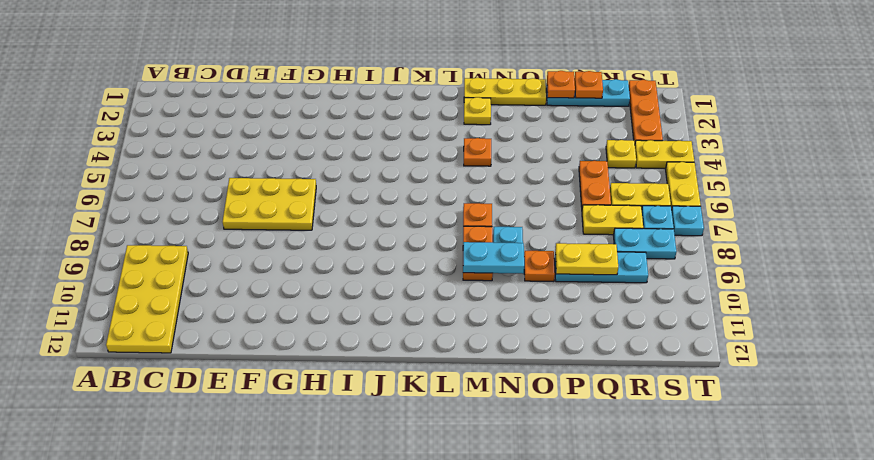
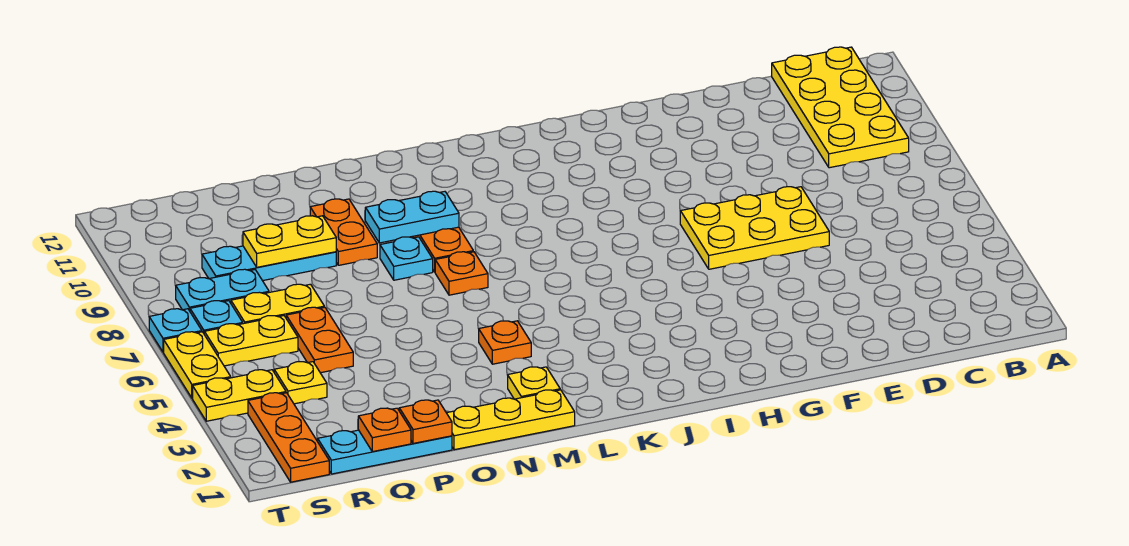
orange 1x1 plate [524,251,555,281] -> orange 1x2 plate [310,199,377,265]

